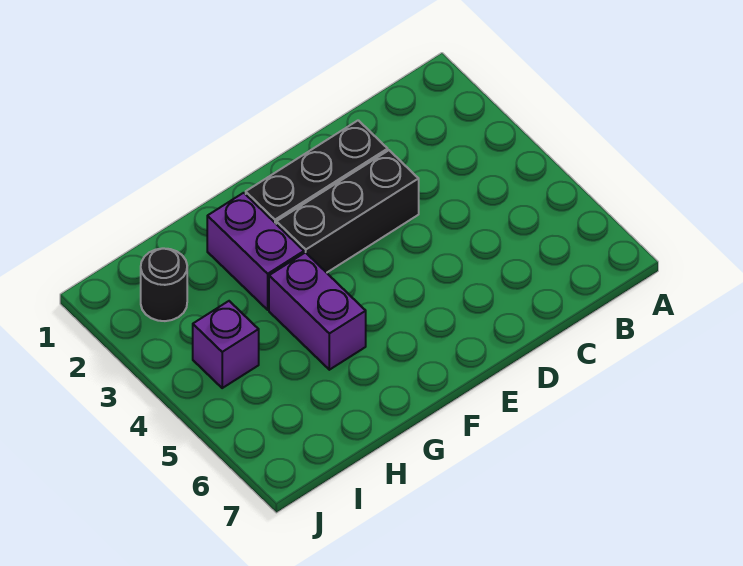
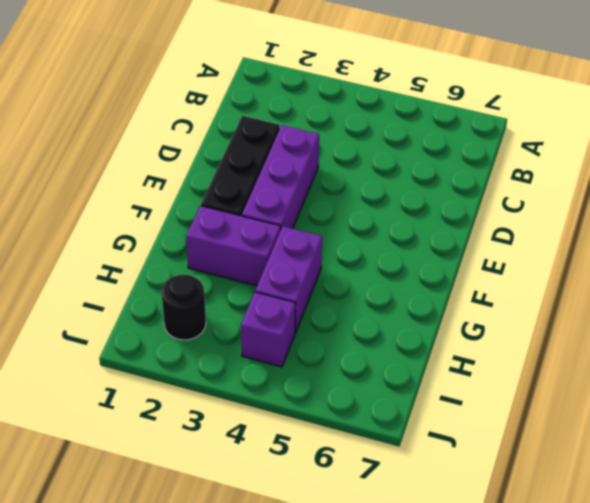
black 1x3 brick [276,150,419,273] -> purple 1x3 brick [242,125,319,229]
purple 1x2 brick [269,252,366,370] -> purple 1x2 brick turned to [255,226,322,332]

